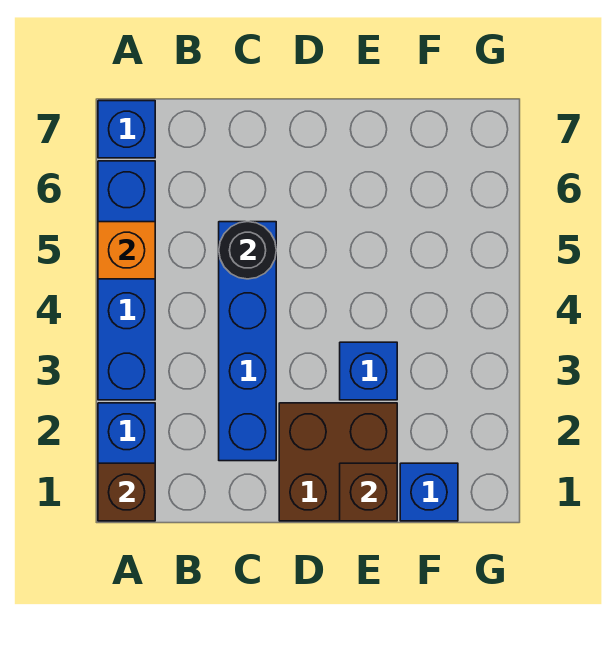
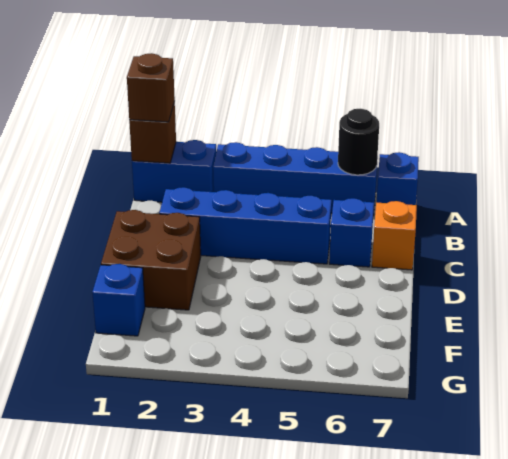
orange 1x1 brick [98,222,155,279] -> orange 1x1 brick moved to [372,201,417,270]
black 1x1 round brick [219,222,276,279] -> black 1x1 round brick moved to [338,109,379,175]
brown 1x1 brick [340,463,397,521] -> brown 1x1 brick moved to [127,53,175,122]
blue 1x1 brick [340,342,397,400] -> blue 1x1 brick moved to [329,198,374,267]

